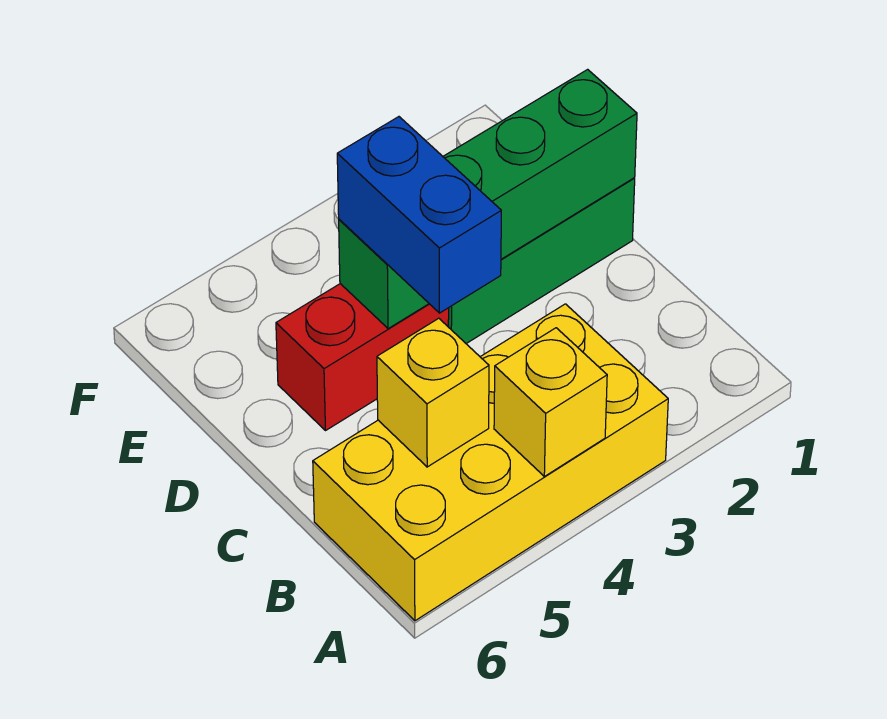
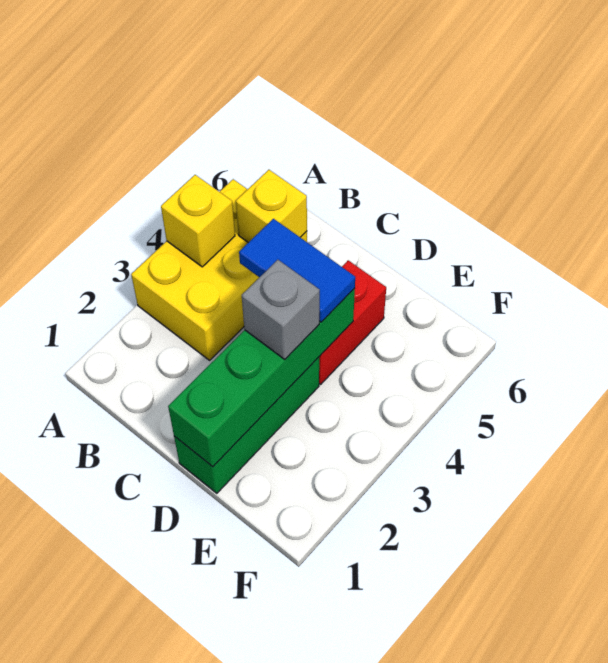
yellow 2x4 brick [313,304,668,621] -> yellow 2x3 brick [131,179,307,360]
blue 1x2 brick [337,117,501,313] -> blue 1x2 tile [239,219,355,322]
none -> grey 1x1 brick [242,260,320,359]

